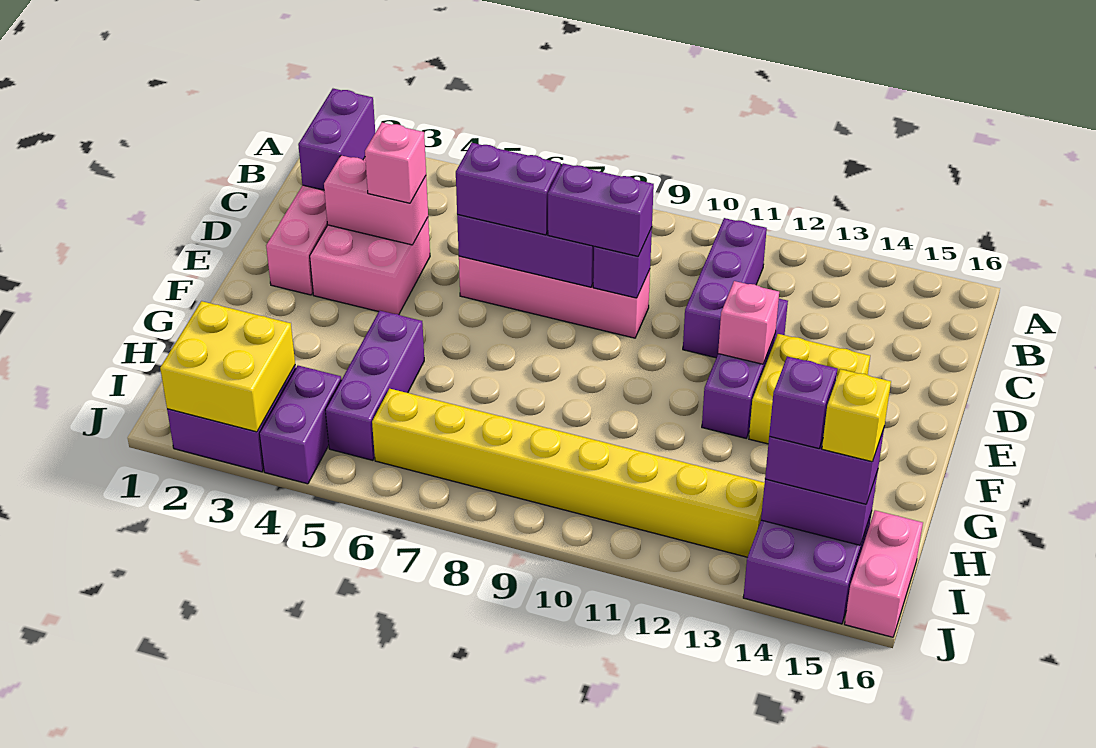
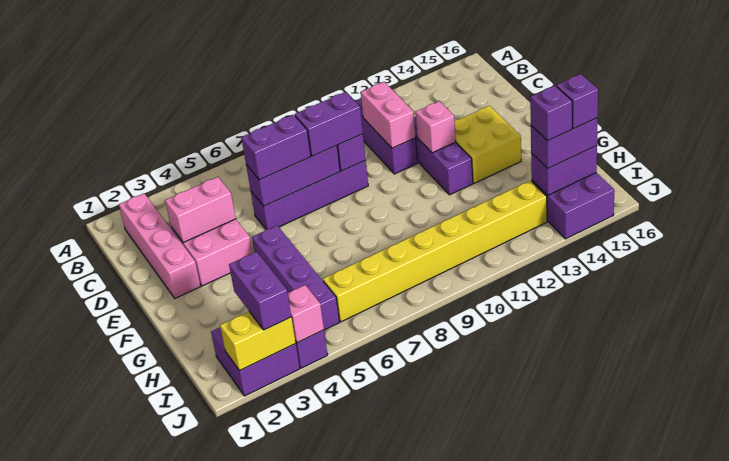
purple 1x2 brick [298,89,375,190] -> purple 1x2 brick moved to [229,252,291,330]
pink 1x1 brick [365,123,426,203] -> pink 1x1 brick moved to [288,285,324,343]
pink 1x4 brick [459,256,650,338] -> purple 1x4 brick [251,160,368,229]
purple 1x3 brick [325,311,424,460] -> purple 1x4 brick [252,225,340,330]
yellow 2x2 brick [160,301,295,432] -> yellow 1x2 brick [220,312,296,371]
yellow 1x1 brick [822,369,891,462] -> purple 1x1 brick [556,74,598,129]
pink 1x2 brick [845,510,923,637] -> pink 1x2 brick moved to [361,82,416,148]

